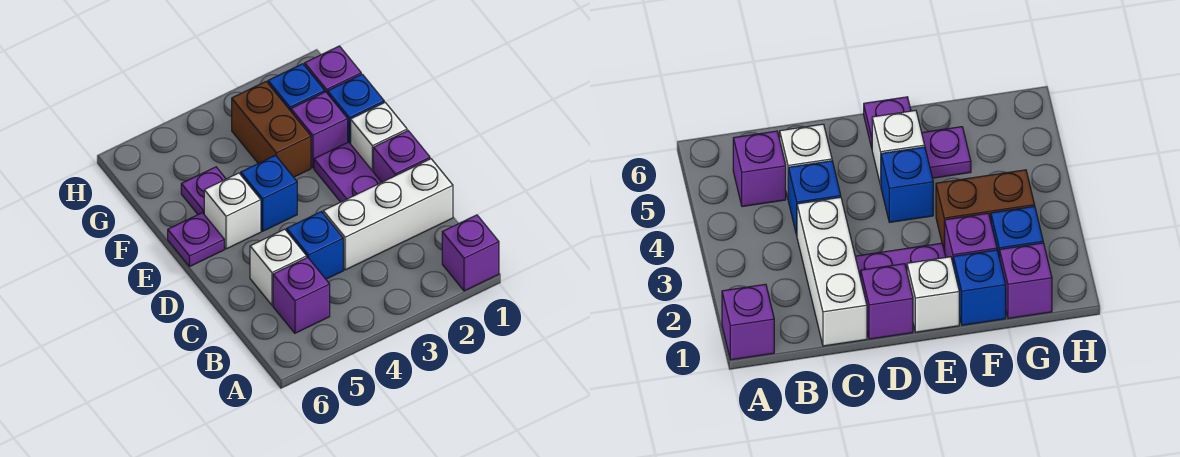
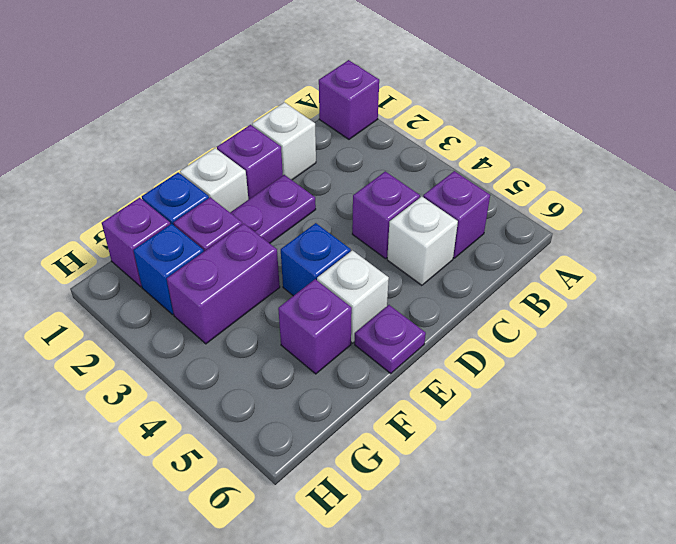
white 1x3 brick [323,159,453,270] -> white 1x1 brick [252,102,316,180]
blue 1x1 brick [287,212,343,279] -> purple 1x1 brick [352,171,420,259]
brown 1x2 brick [232,82,311,177] -> purple 1x2 brick [167,223,280,344]
purple 1x1 plate [181,167,226,214] -> purple 1x1 brick [278,279,352,374]

